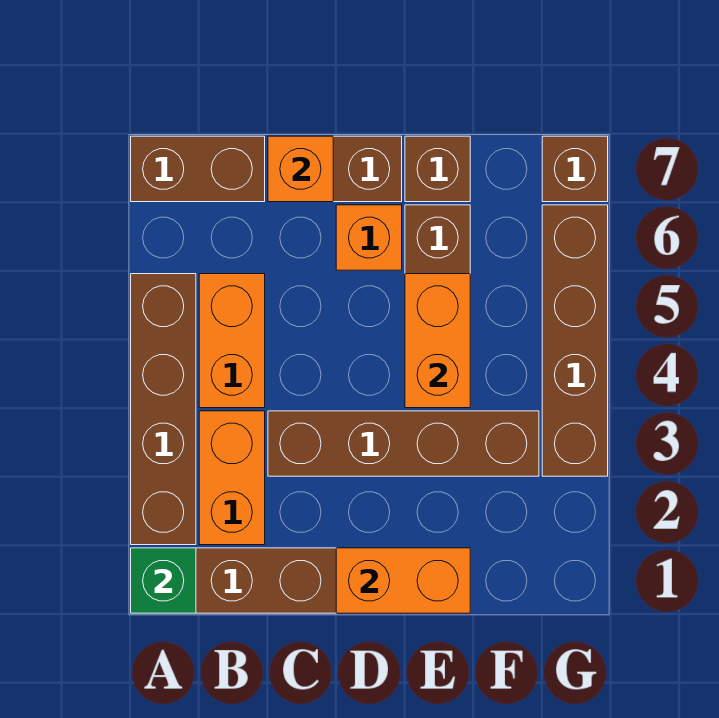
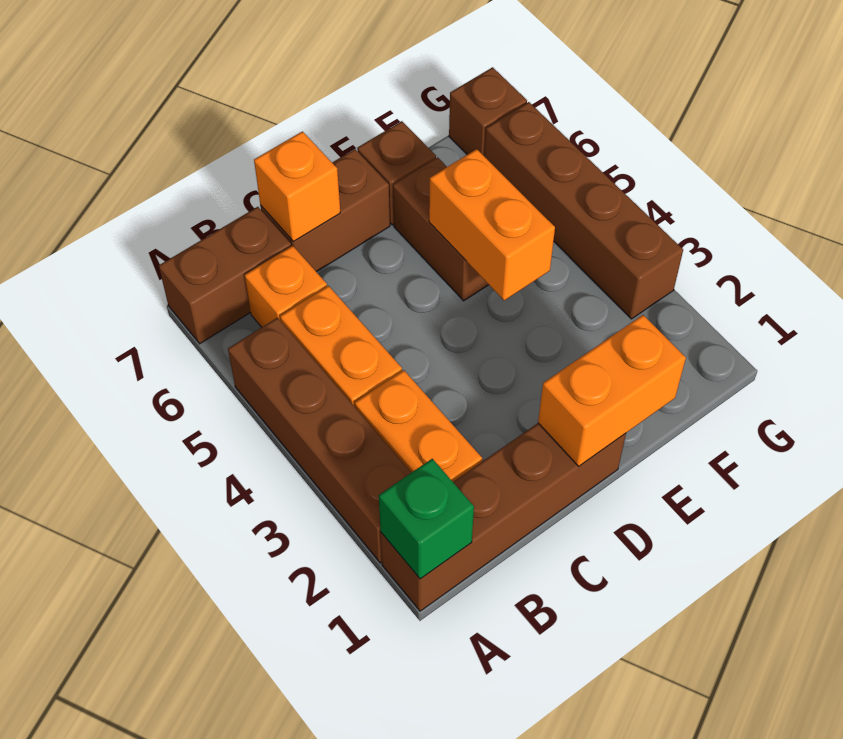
brown 1x4 brick [268,411,539,476] -> none
orange 1x1 brick [336,205,402,270] -> orange 1x1 brick moved to [245,246,327,327]

